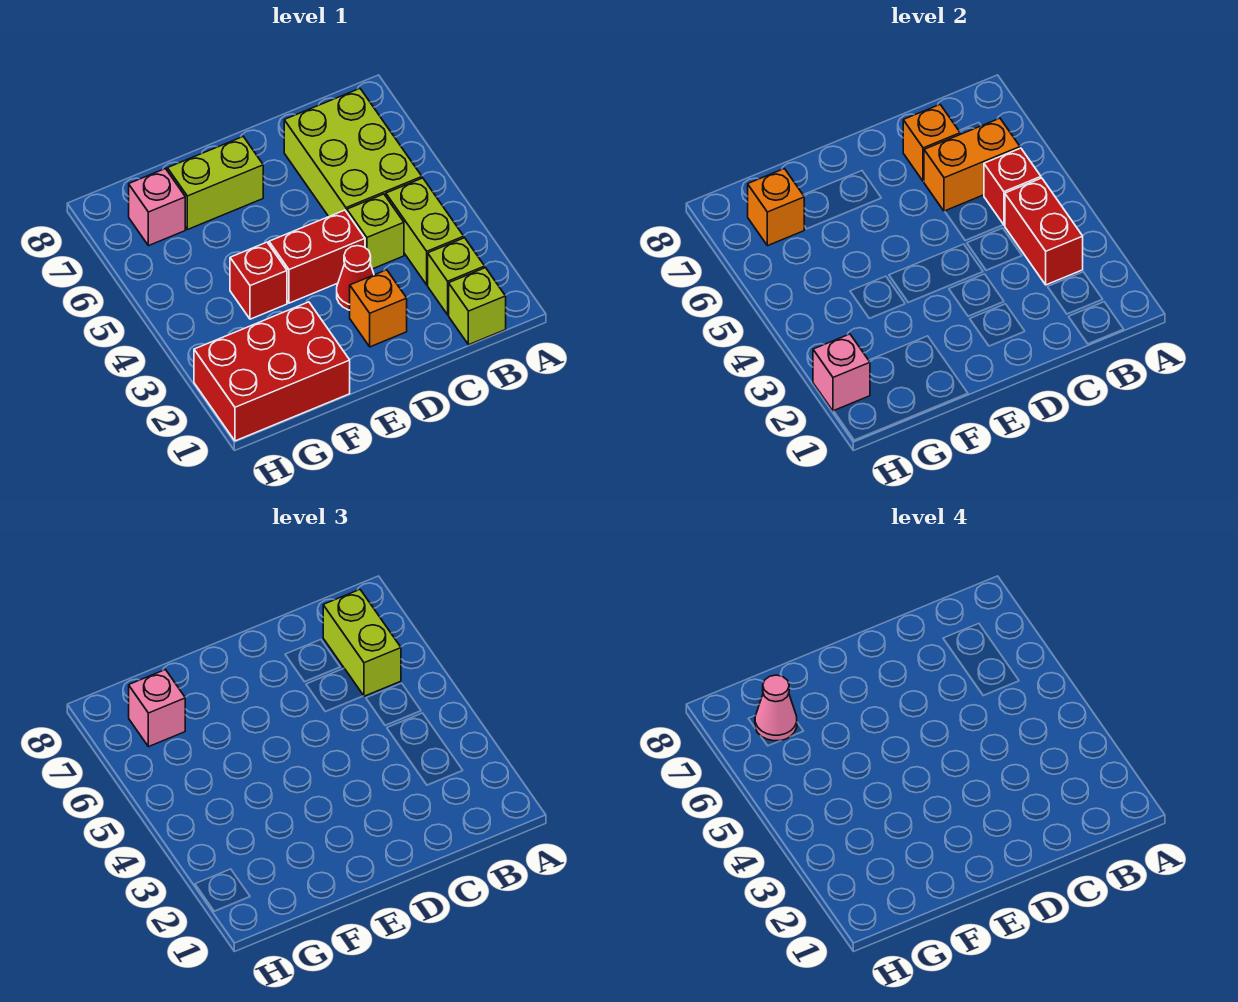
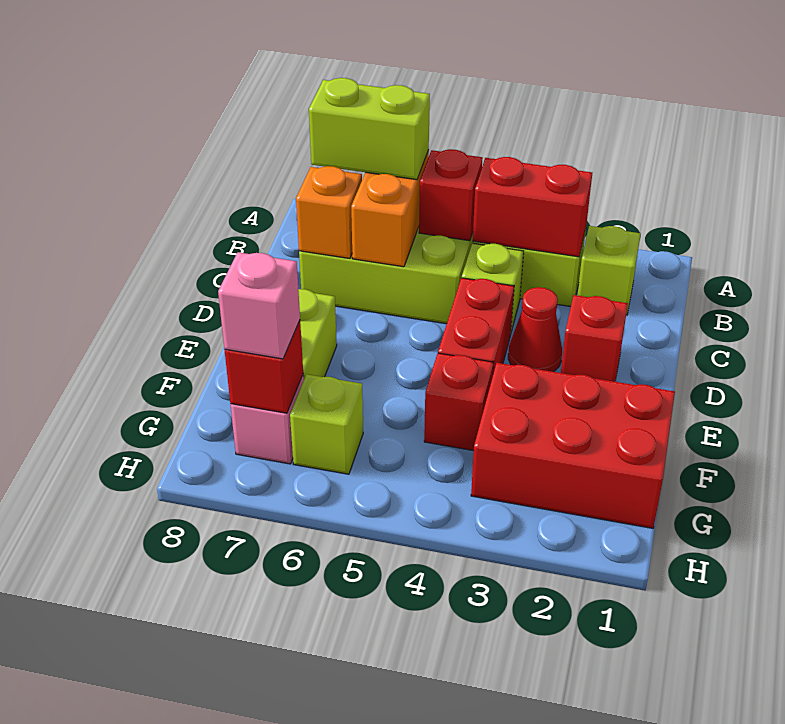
lime 1x1 brick [449,268,506,345] -> lime 1x1 brick moved to [290,374,363,474]
orange 1x1 brick [350,270,407,347] -> red 1x1 brick [561,295,628,382]
red 2x3 brick [194,302,350,441] -> red 2x3 brick turned to [471,363,675,528]
orange 1x1 brick [748,169,804,246] -> red 1x1 brick [225,321,303,413]
pink 1x1 cone [755,675,797,741] -> none
pink 1x1 brick [813,334,870,411] -> none

